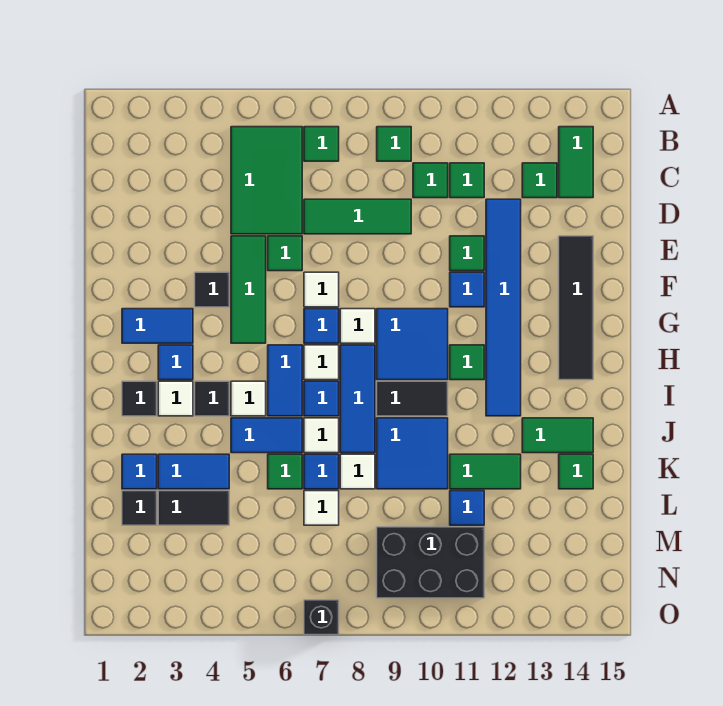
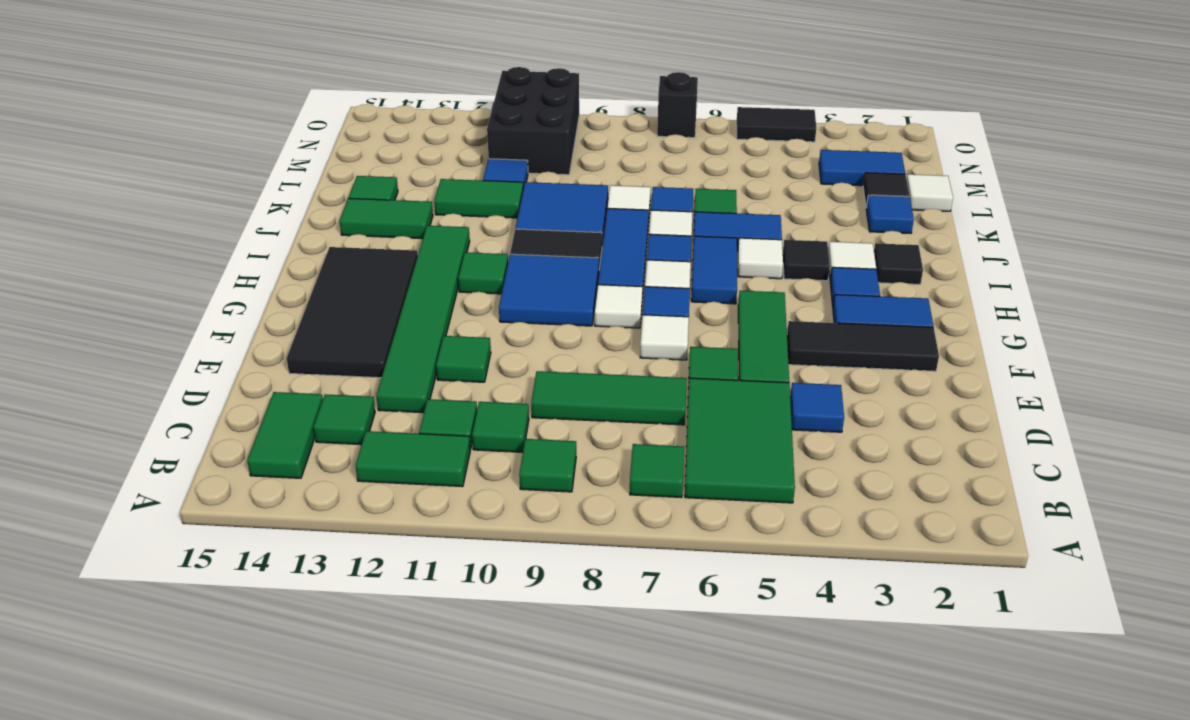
none -> green 1x2 tile [355,431,470,487]
blue 1x6 tile [486,199,521,416] -> green 1x6 tile [376,226,470,413]
black 1x4 tile [559,236,593,380] -> black 2x4 tile [287,247,418,378]
black 1x1 tile [195,272,229,307] -> black 1x3 tile [787,321,939,371]
blue 1x1 tile [450,272,484,307] -> blue 1x1 tile moved to [790,383,844,432]
blue 1x2 tile [158,454,229,489] -> blue 1x2 tile moved to [819,150,905,186]
black 1x2 tile [158,491,229,525] -> black 1x2 tile moved to [737,107,816,142]
white 1x1 tile [304,491,339,525] -> white 1x1 tile moved to [907,174,953,211]
black 2x3 brick [377,527,484,598] -> black 2x3 brick turned to [487,67,579,175]

